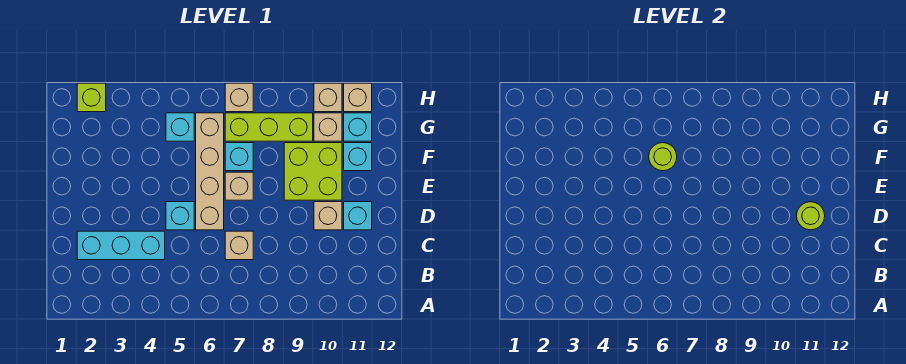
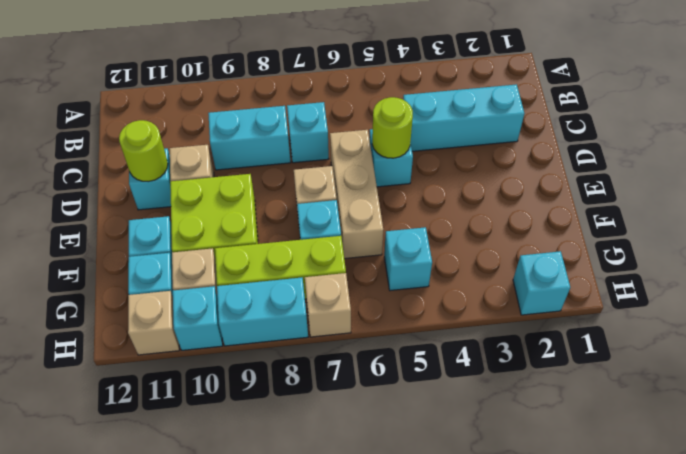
tan 1x1 brick [225,231,253,260] -> cyan 1x1 brick [287,102,329,163]
none -> cyan 1x2 brick [208,106,291,170]
tan 1x4 brick [196,113,224,230] -> tan 1x3 brick [330,130,383,259]
lime 1x1 round brick [649,143,677,171] -> lime 1x1 round brick moved to [372,97,413,158]
lime 1x1 brick [77,83,106,112] -> cyan 1x1 brick [513,251,570,315]
none -> cyan 1x2 brick [217,278,308,346]
tan 1x1 brick [314,83,342,112] -> cyan 1x1 brick [173,286,223,350]

